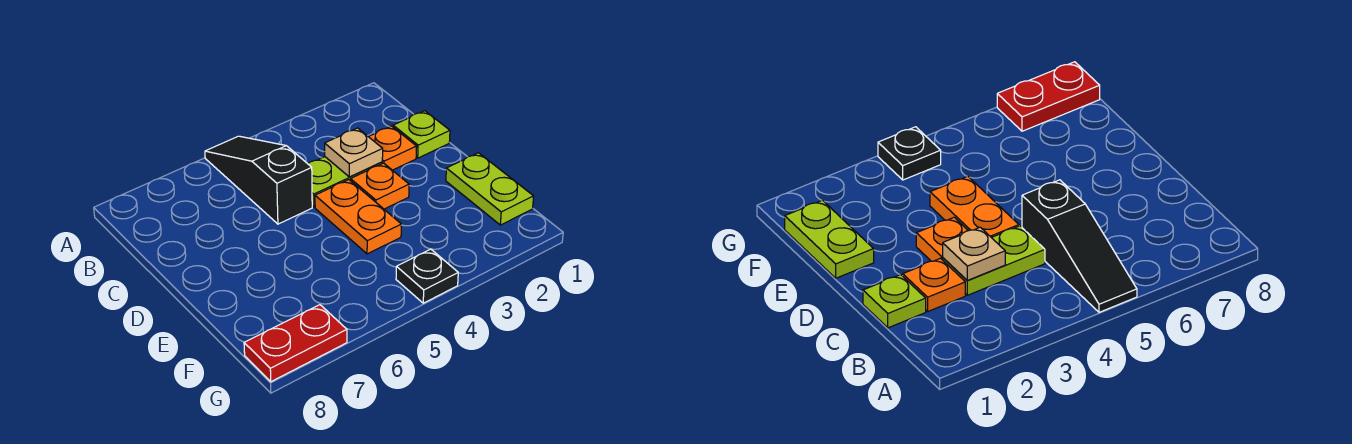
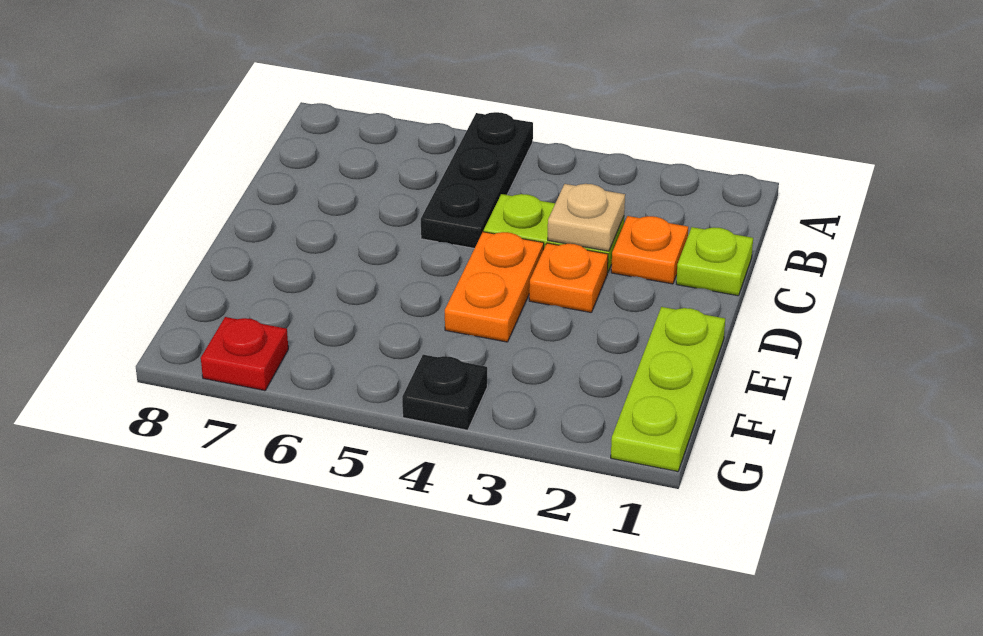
black 1x3 slope [205,136,312,224] -> black 1x3 plate [421,112,533,248]
lime 1x2 plate [446,153,534,225] -> lime 1x3 plate [611,307,725,472]
red 1x2 plate [244,305,347,382] -> red 1x1 plate [201,317,288,391]

